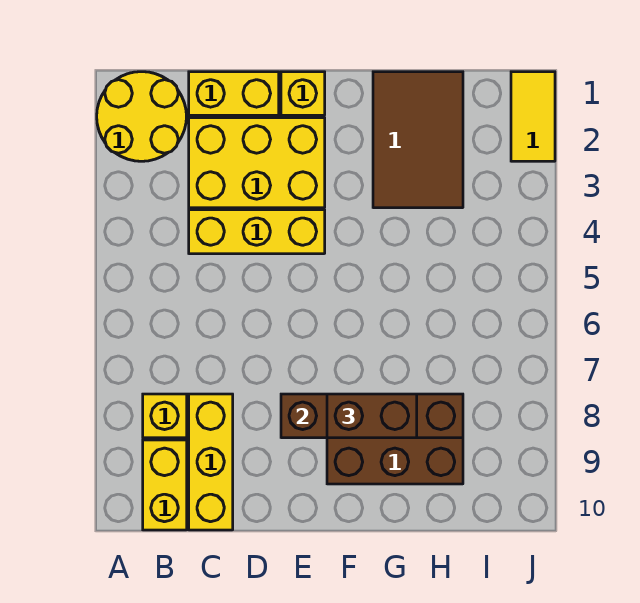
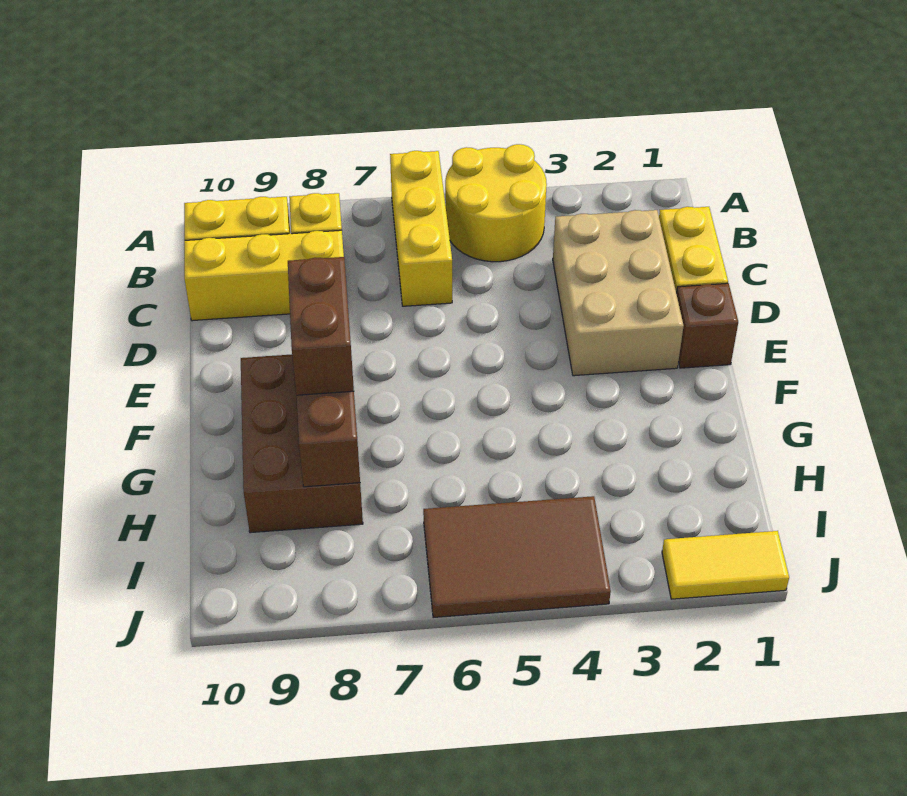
yellow 2x2 round brick [97,72,187,161] -> yellow 2x2 round brick moved to [445,144,547,262]
yellow 2x3 brick [189,118,325,208] -> tan 2x3 brick [553,210,684,376]
yellow 1x3 brick [189,210,325,254] -> yellow 1x3 brick moved to [390,151,452,306]
yellow 1x1 brick [281,72,325,115] -> brown 1x1 brick [676,283,738,368]
brown 2x3 tile [373,72,463,208] -> brown 2x3 tile moved to [423,496,611,618]

